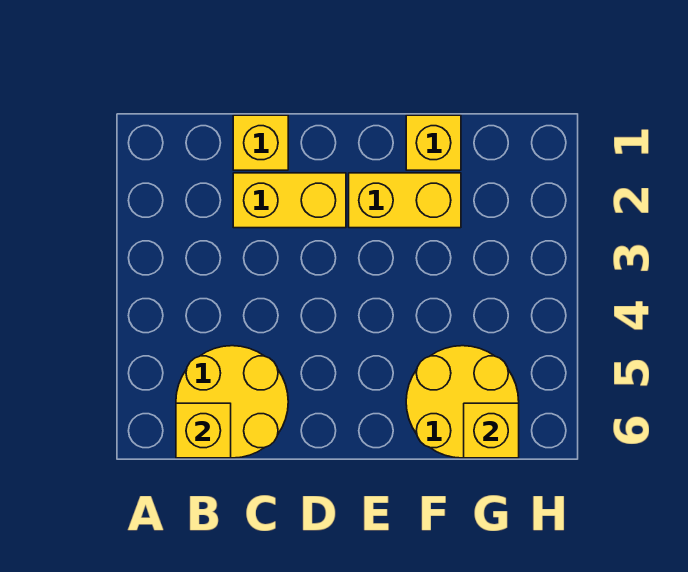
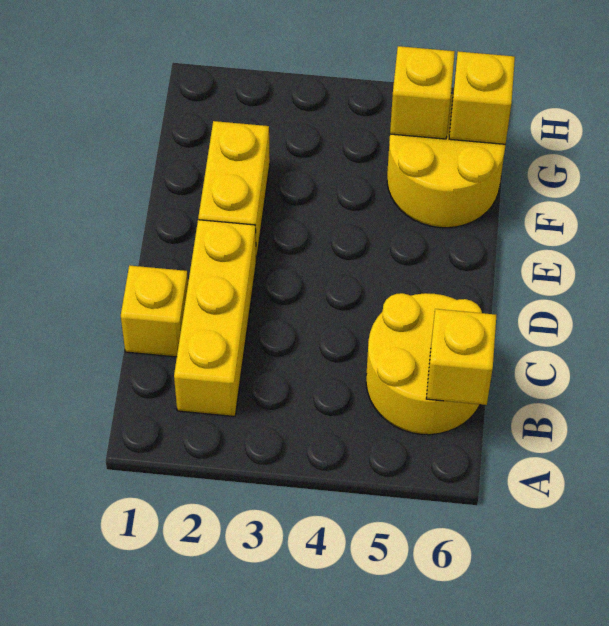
yellow 1x2 brick [233,173,346,228] -> yellow 1x3 brick [174,220,256,416]
yellow 1x1 brick [406,115,461,170] -> yellow 1x1 brick moved to [390,46,455,139]

